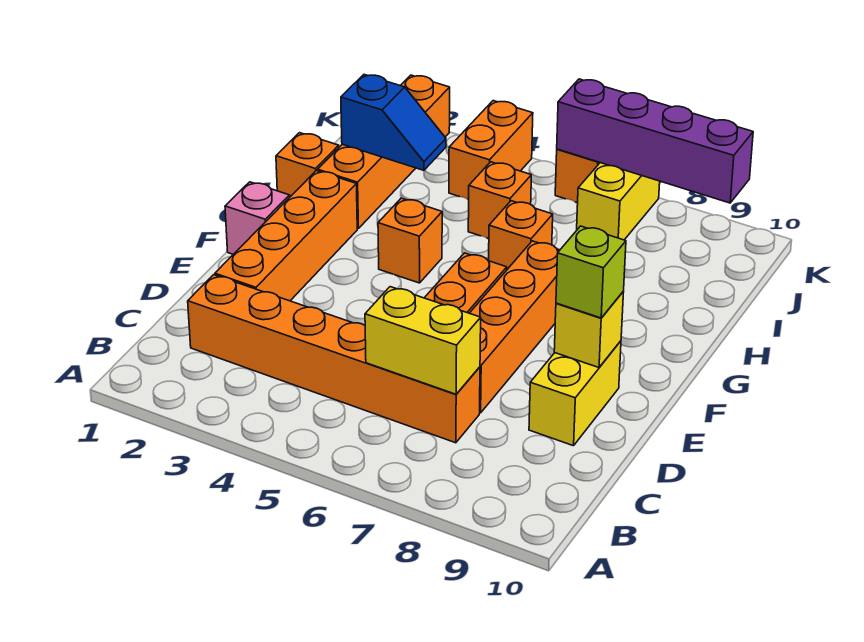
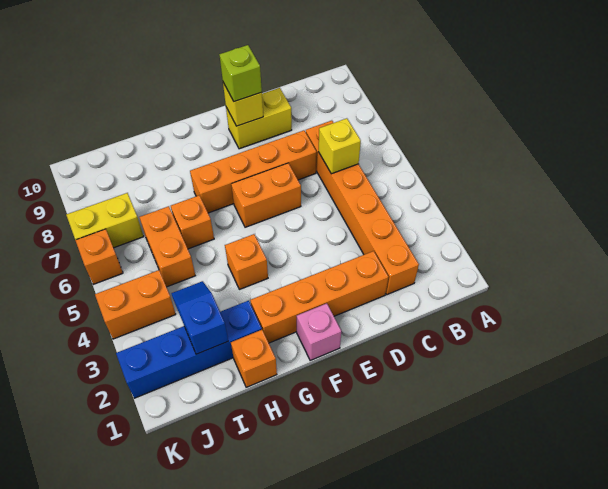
yellow 1x2 brick [365,287,481,394] -> yellow 1x1 brick [319,118,361,174]
orange 1x4 brick [318,75,450,229] -> blue 1x4 brick [116,301,262,398]
orange 1x1 brick [468,162,531,239] -> orange 1x2 brick [139,206,195,287]
purple 1x4 brick [557,79,753,203] -> none

